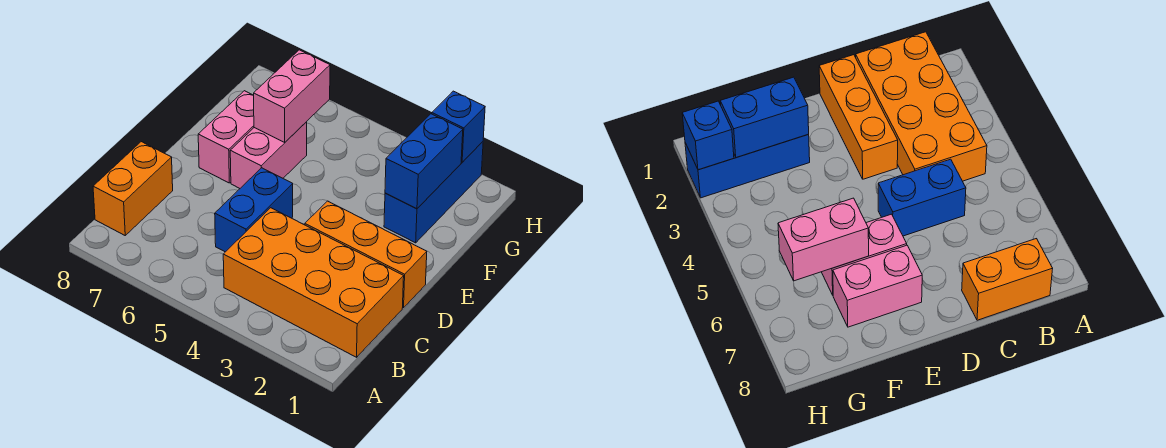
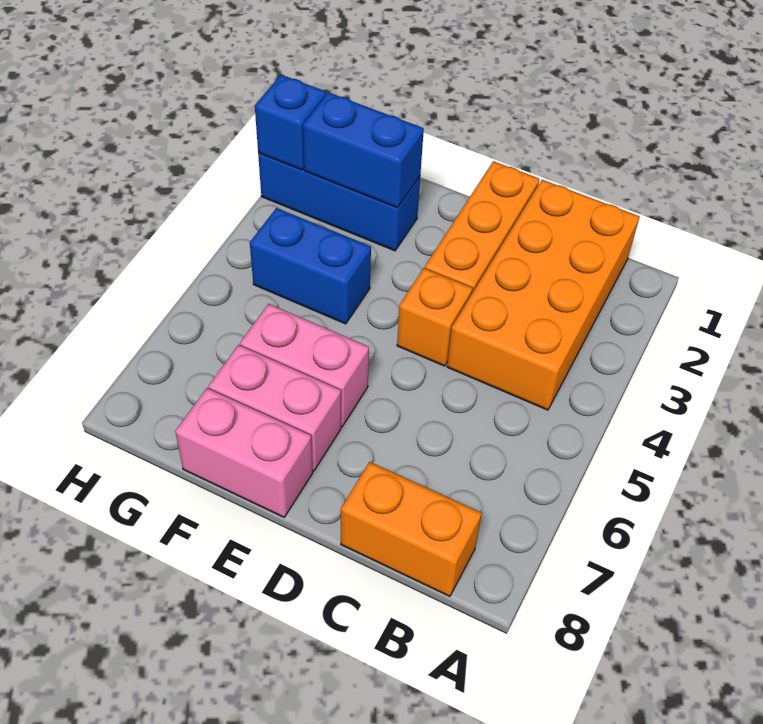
blue 1x2 brick [215,168,293,252] -> blue 1x2 brick moved to [250,208,371,324]
none -> orange 1x1 brick [397,268,473,366]
pink 1x2 brick [253,50,330,142] -> pink 1x2 brick moved to [175,388,313,517]

